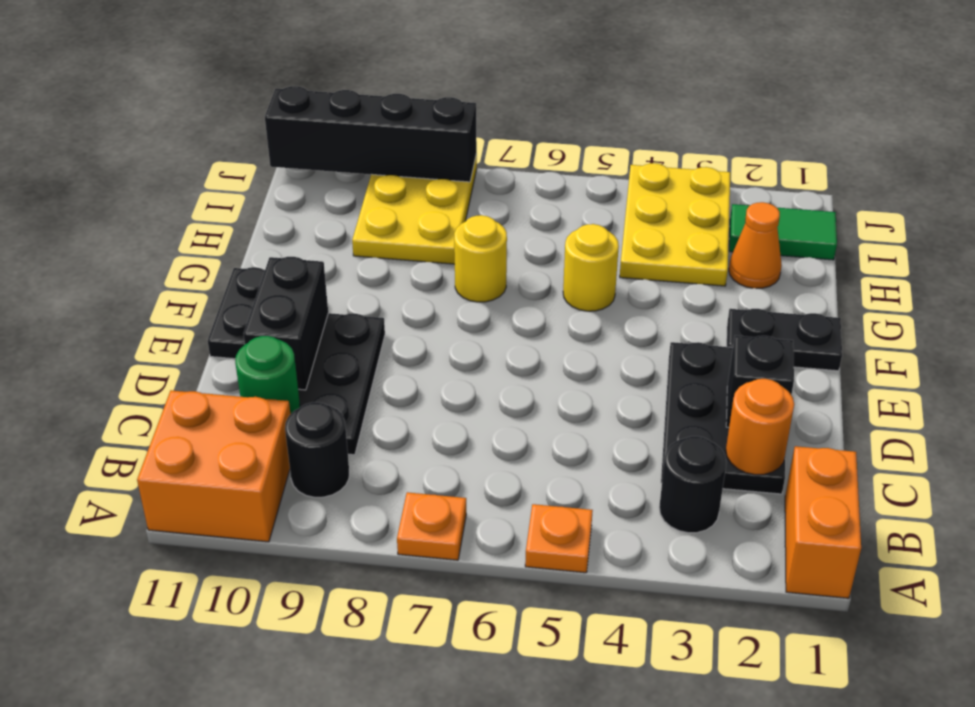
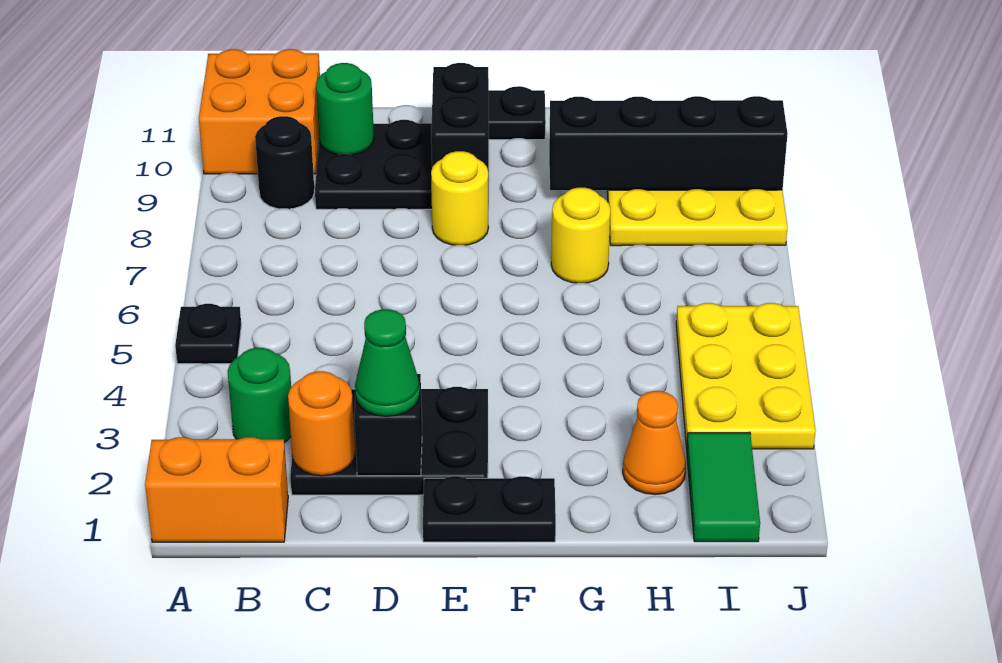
orange 1x1 plate [525,504,593,573] -> black 1x1 plate [175,304,241,364]
orange 1x1 plate [397,492,466,560] -> none
black 1x1 round brick [659,436,727,533] -> green 1x1 round brick [228,348,291,443]
none -> green 1x1 cone [355,309,420,416]
black 1x2 brick [244,257,328,390] -> black 1x2 brick turned to [431,63,489,183]
black 1x2 plate [727,309,842,371] -> black 1x2 plate turned to [423,476,556,542]
yellow 1x1 round brick [563,224,619,311] -> yellow 1x1 round brick moved to [431,151,488,245]
yellow 2x3 plate [620,163,730,286] -> yellow 2x3 plate turned to [676,303,816,449]
black 1x4 brick [265,86,477,182] -> black 1x4 brick turned to [549,96,788,190]

